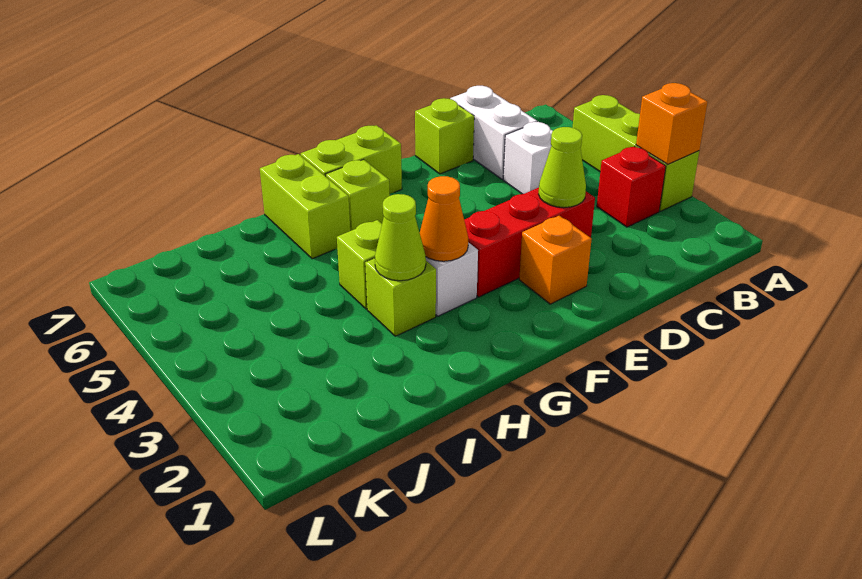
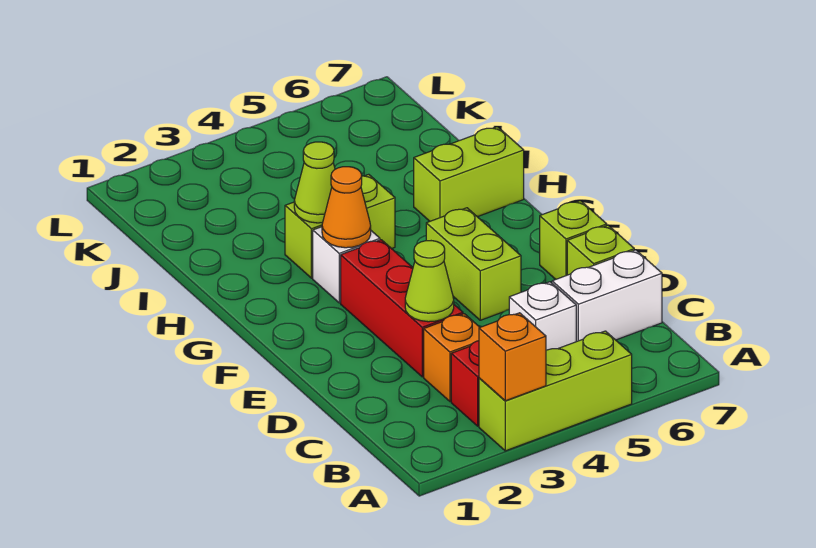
orange 1x1 brick [519,216,592,304] -> orange 1x1 brick moved to [424,314,480,401]
lime 1x2 brick [301,125,402,194] -> lime 1x2 brick moved to [426,208,521,320]
lime 1x1 brick [326,160,390,231] -> lime 1x1 brick moved to [540,201,607,279]

